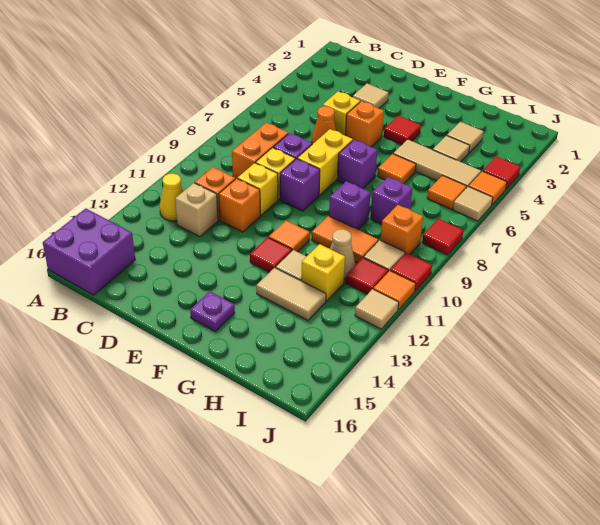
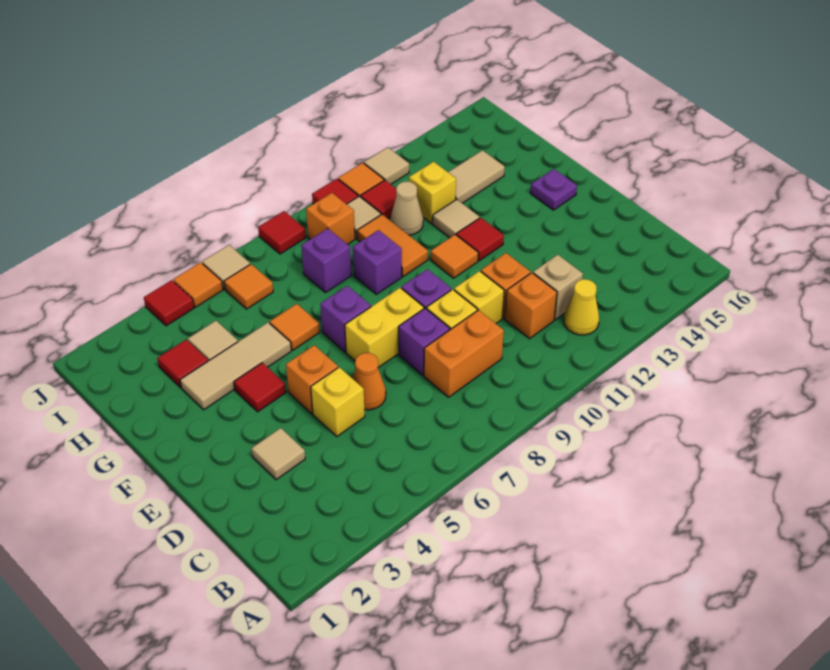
purple 2x2 brick [43,208,135,295] -> none
tan 1x3 tile [393,139,481,187] -> tan 1x3 tile turned to [180,323,291,410]
tan 1x2 tile [256,268,326,320] -> tan 1x2 tile turned to [448,150,505,203]
tan 1x1 tile [447,122,483,153] -> red 1x1 tile [157,340,208,387]

